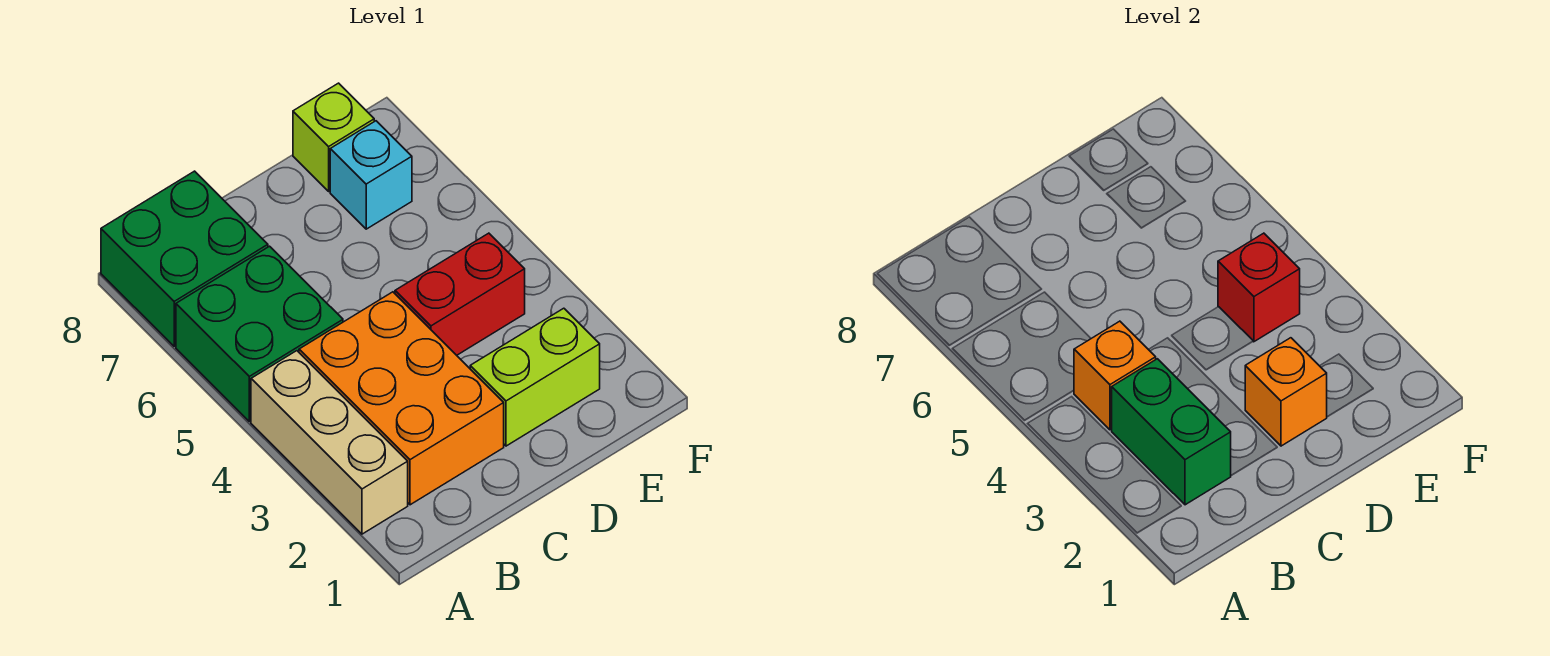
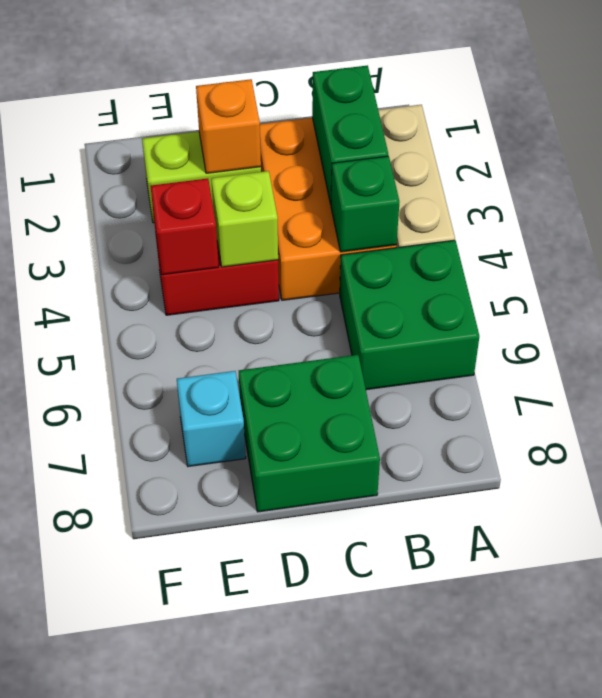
green 2x2 brick [101,171,268,346] -> green 2x2 brick moved to [239,355,380,512]
orange 1x1 brick [1074,321,1156,430] -> green 1x1 brick [331,156,399,252]
lime 1x1 brick [293,83,374,191] -> lime 1x1 brick moved to [211,171,278,267]

